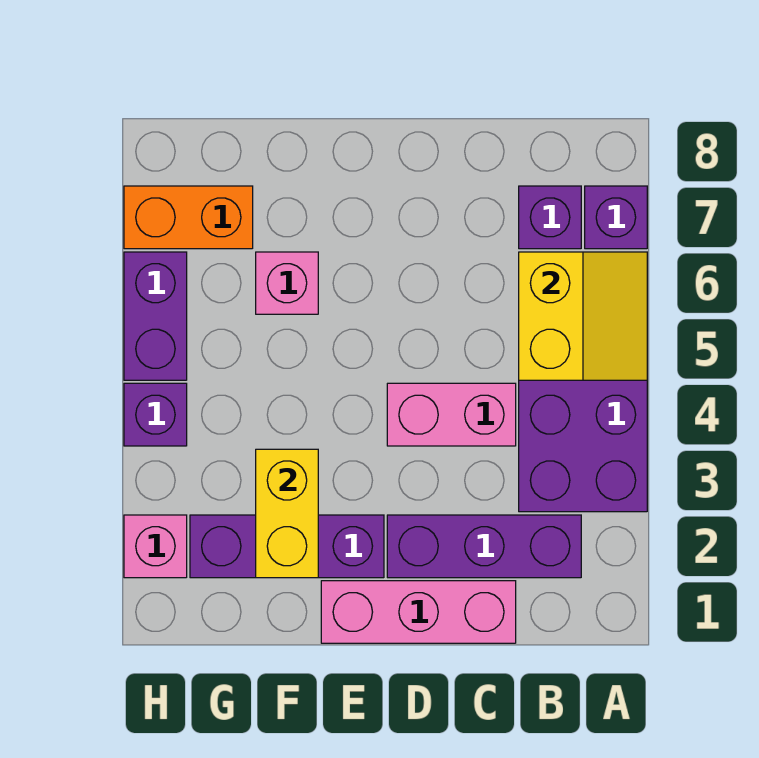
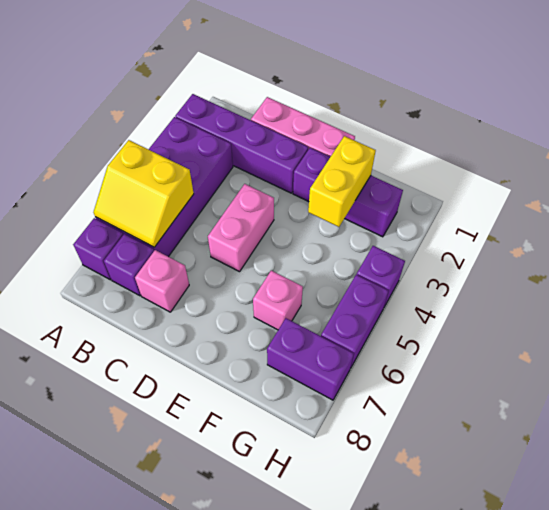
yellow 2x2 slope [519,252,647,380] -> yellow 2x2 slope turned to [94,140,194,247]
purple 1x3 brick [387,515,581,578] -> purple 1x4 brick [175,94,308,193]
pink 1x2 brick [387,383,516,446] -> pink 1x2 brick turned to [208,184,274,272]
orange 1x2 brick [124,186,253,249] -> purple 1x2 brick [267,318,354,400]
pink 1x1 brick [124,515,187,578] -> pink 1x1 brick moved to [135,250,189,312]

